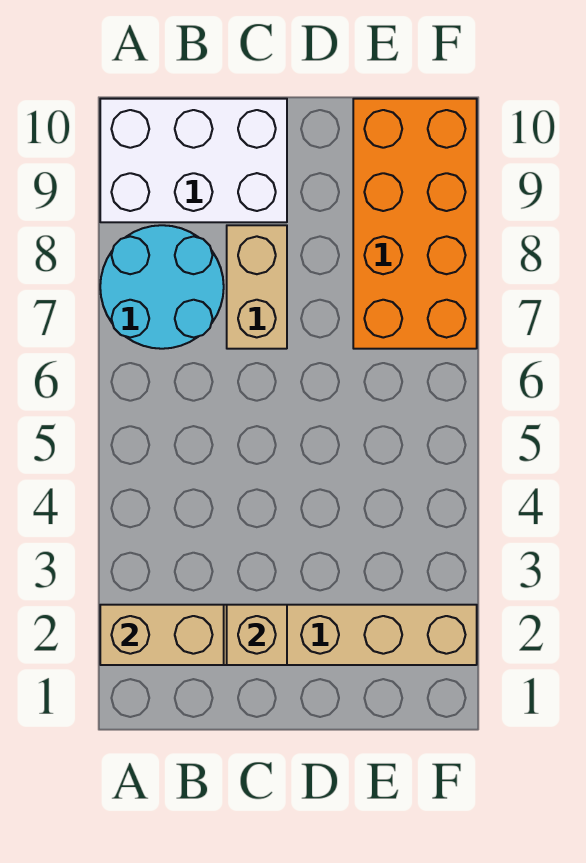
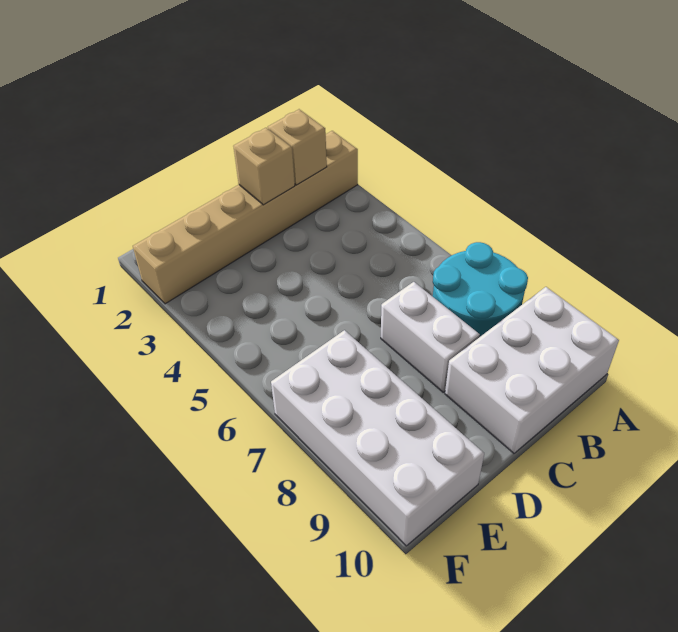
tan 1x2 brick [100,605,224,665] -> tan 1x1 brick [268,109,327,185]
tan 1x2 brick [227,225,287,349] -> white 1x2 brick [381,282,480,392]
orange 2x4 brick [353,99,477,349] -> white 2x4 brick [271,330,484,546]

